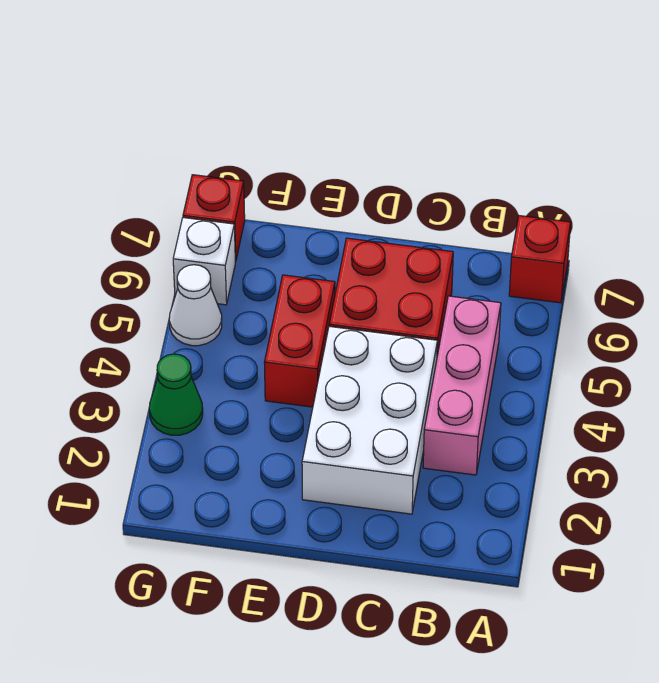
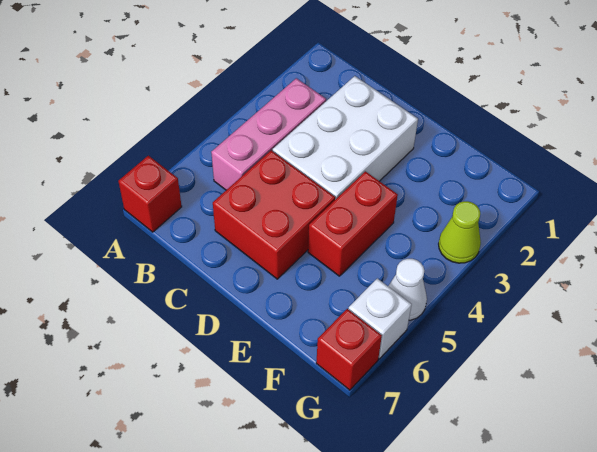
green 1x1 cone [149,354,203,435] -> lime 1x1 cone [439,201,481,263]

